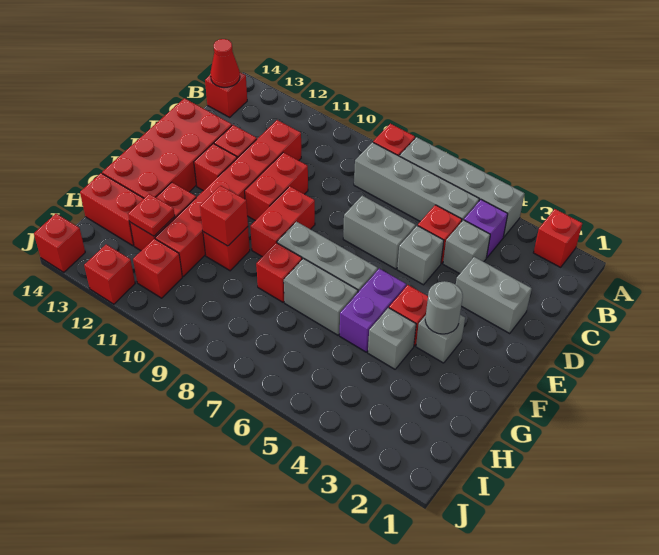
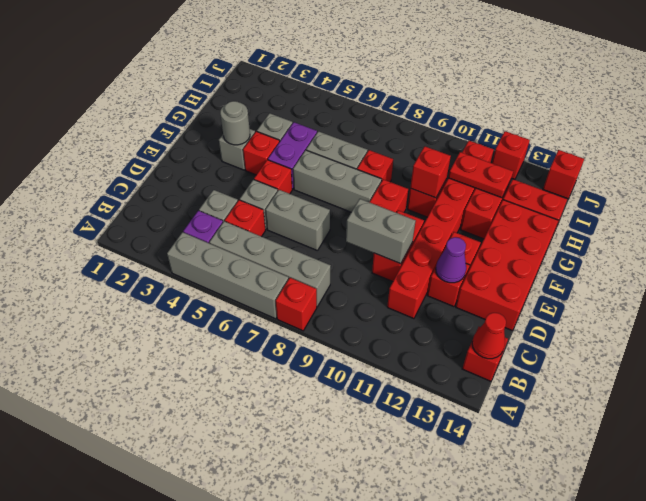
red 1x1 brick [534,209,582,267] -> red 1x1 brick moved to [254,160,292,194]
grey 1x2 brick [455,257,532,334] -> grey 1x2 brick moved to [346,199,416,264]
none -> purple 1x1 cone [436,237,466,283]
red 1x1 plate [128,194,175,236] -> red 1x2 plate [449,152,513,198]

